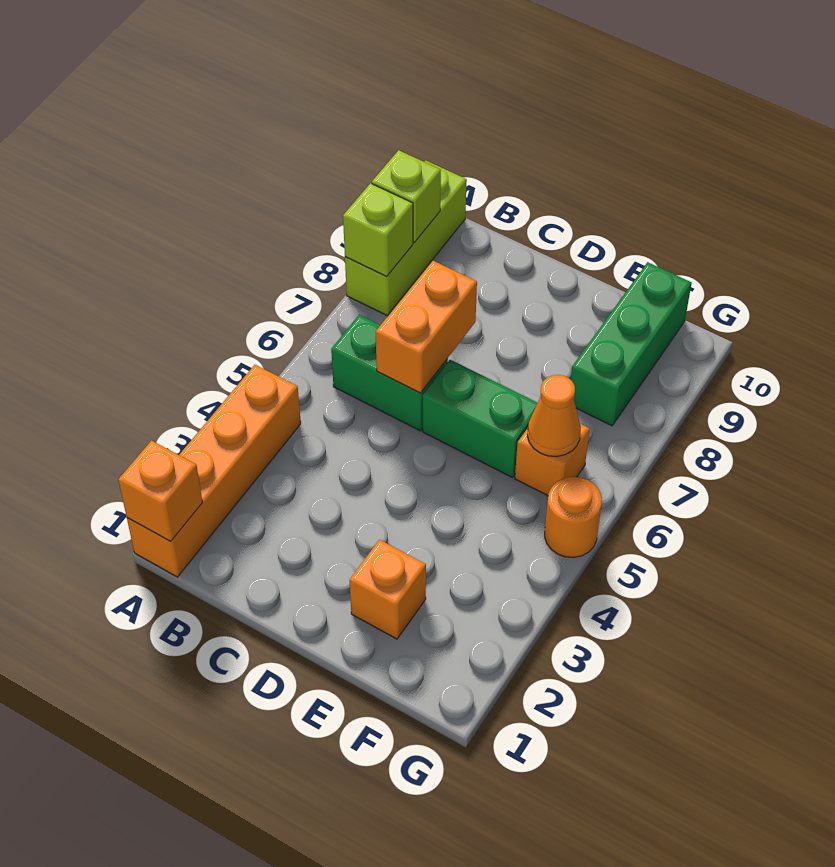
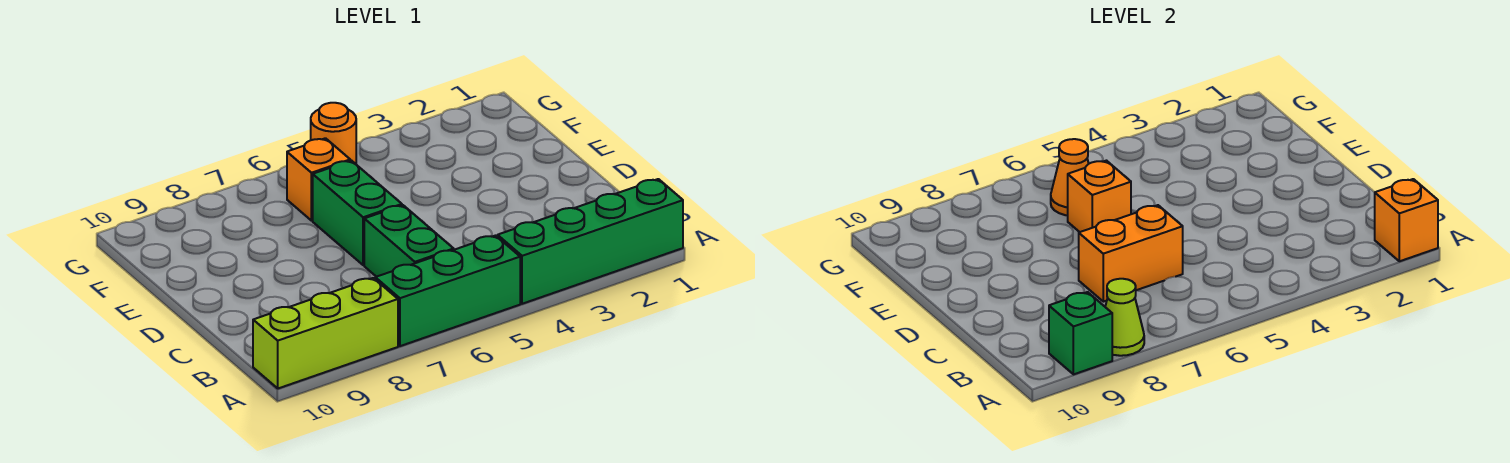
orange 1x4 brick [127,365,301,577] -> green 1x4 brick [498,179,683,304]
lime 1x1 brick [343,183,413,277] -> lime 1x1 cone [1105,279,1144,356]
lime 1x1 brick [372,150,441,242] -> green 1x1 brick [1049,292,1112,374]
orange 1x1 brick [350,540,426,639] -> orange 1x1 brick moved to [1068,161,1131,232]
green 1x3 brick [571,262,692,426] -> green 1x3 brick moved to [375,236,520,346]

